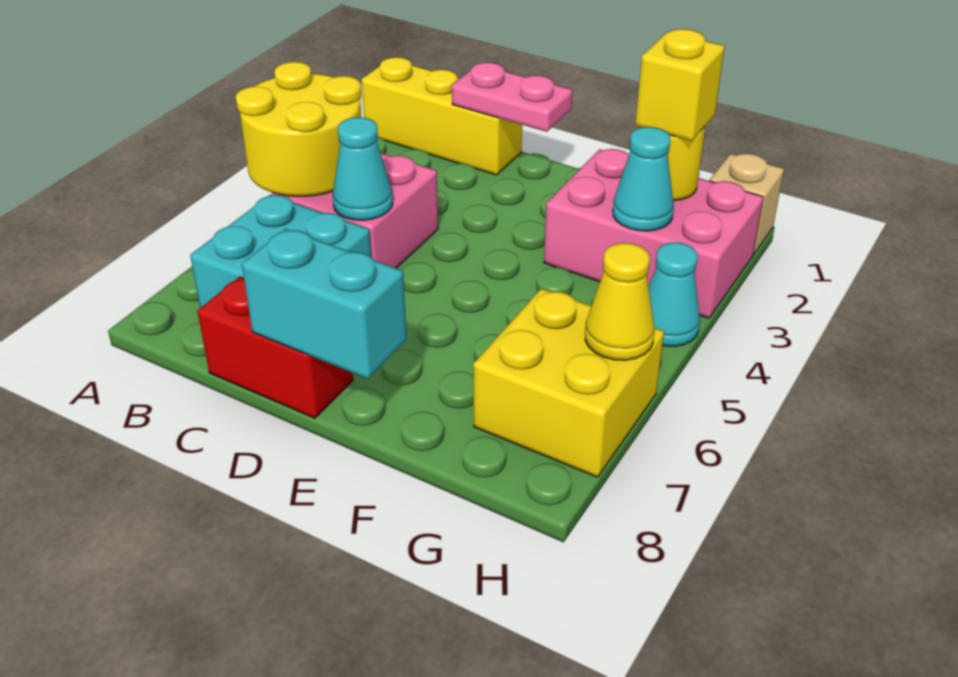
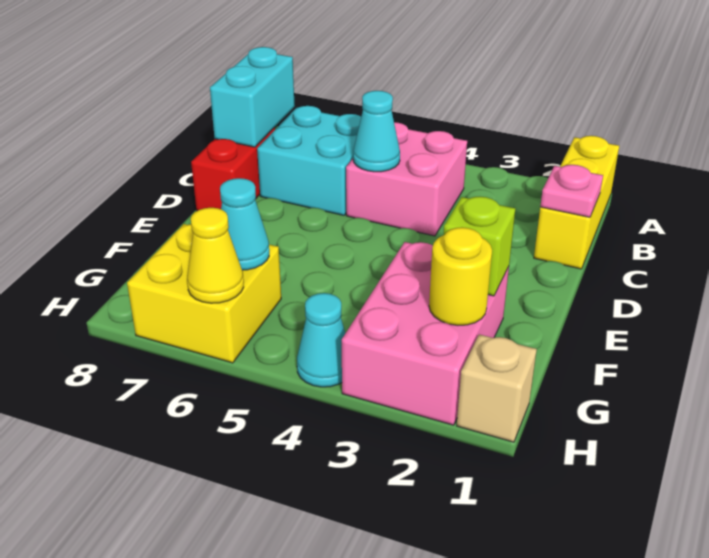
yellow 2x2 round brick [236,62,361,196] -> none
pink 1x2 plate [452,62,573,132] -> pink 1x1 plate [540,165,603,217]
cyan 1x2 brick [242,229,407,379] -> cyan 1x2 brick moved to [210,47,295,147]
none -> lime 1x1 brick [444,197,515,296]
yellow 1x1 brick [635,29,725,141] -> none
cyan 1x1 cone [613,127,674,231] -> cyan 1x1 cone moved to [220,178,269,270]

